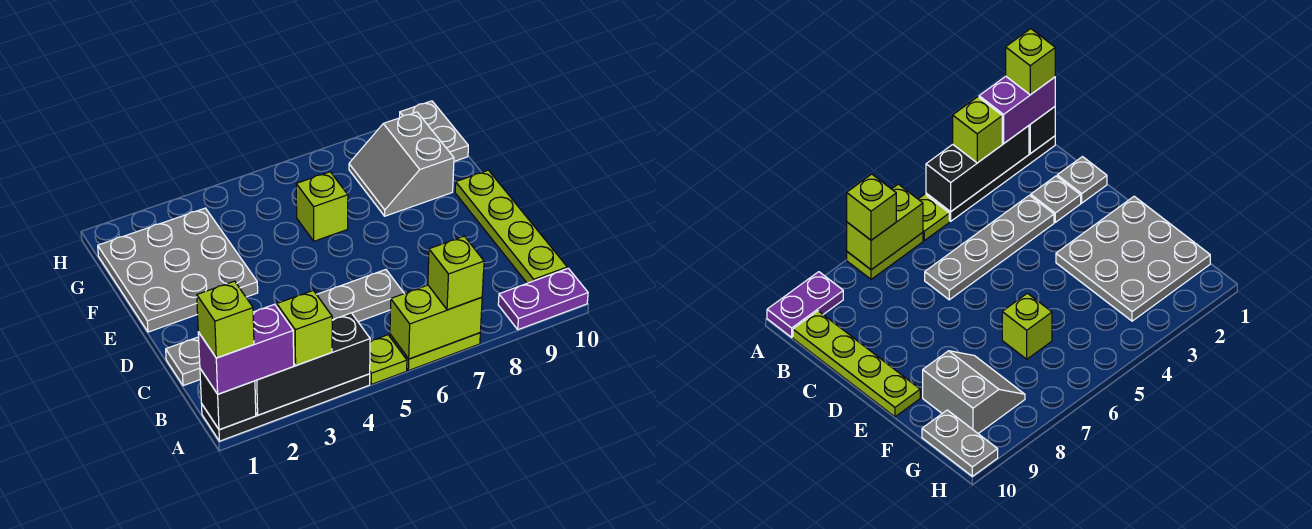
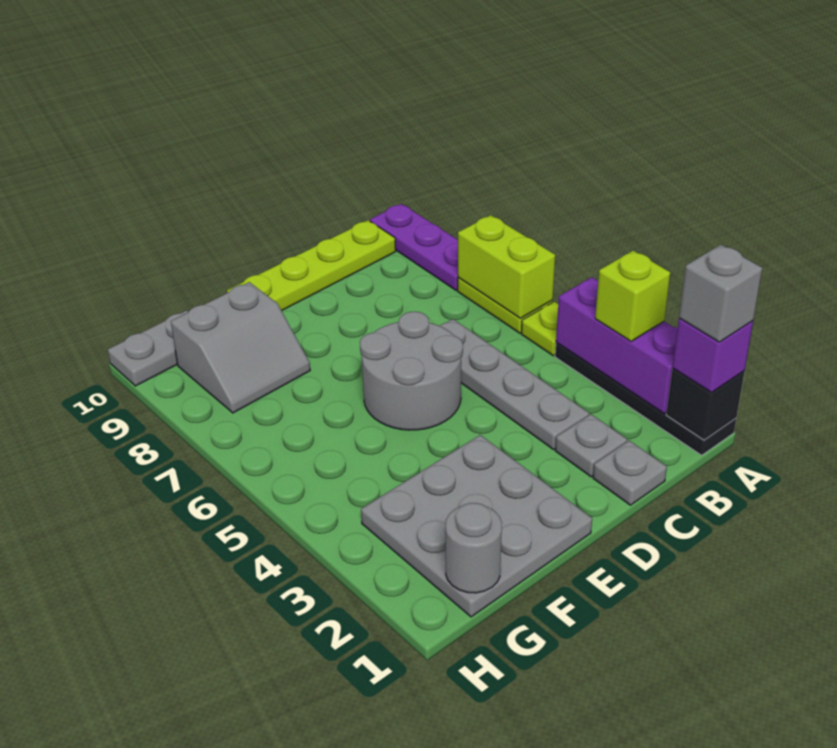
purple 1x2 brick [198,304,294,394] -> purple 1x1 brick [672,318,753,393]
lime 1x1 brick [197,281,254,358] -> grey 1x1 brick [679,245,762,342]
black 1x3 brick [255,313,370,415] -> purple 1x3 brick [556,277,678,414]
lime 1x1 brick [428,236,484,310] -> none
purple 1x2 plate [498,268,588,330] -> purple 1x3 plate [370,204,458,290]
none -> grey 2x2 round brick [360,312,463,430]
lime 1x1 brick [296,172,348,241] -> none
none -> grey 1x1 round brick [446,503,502,593]

